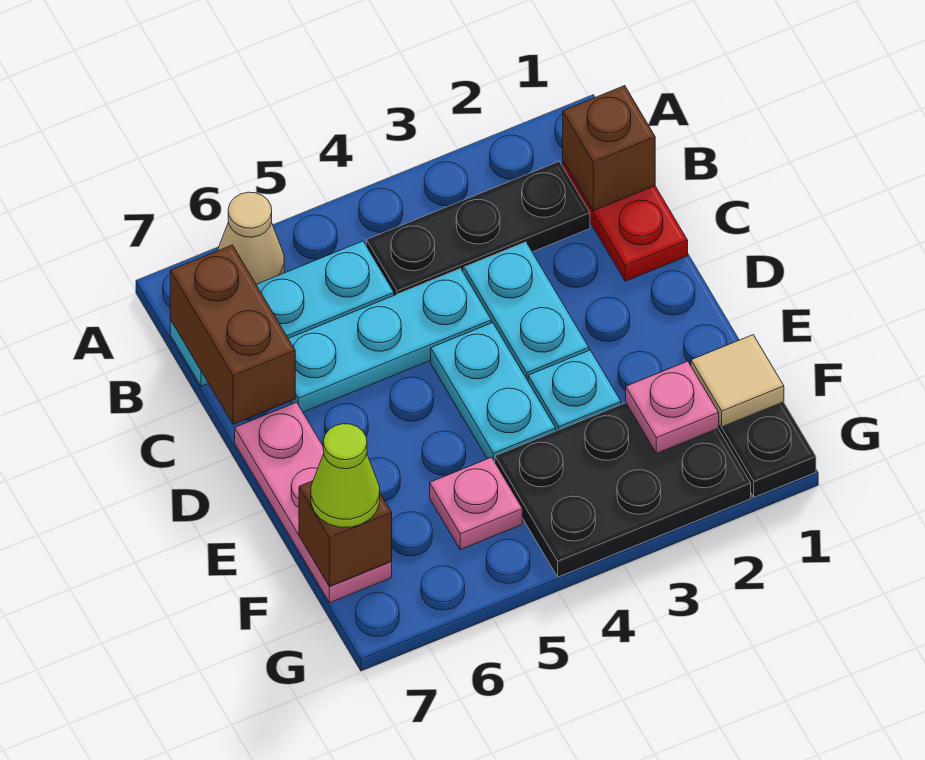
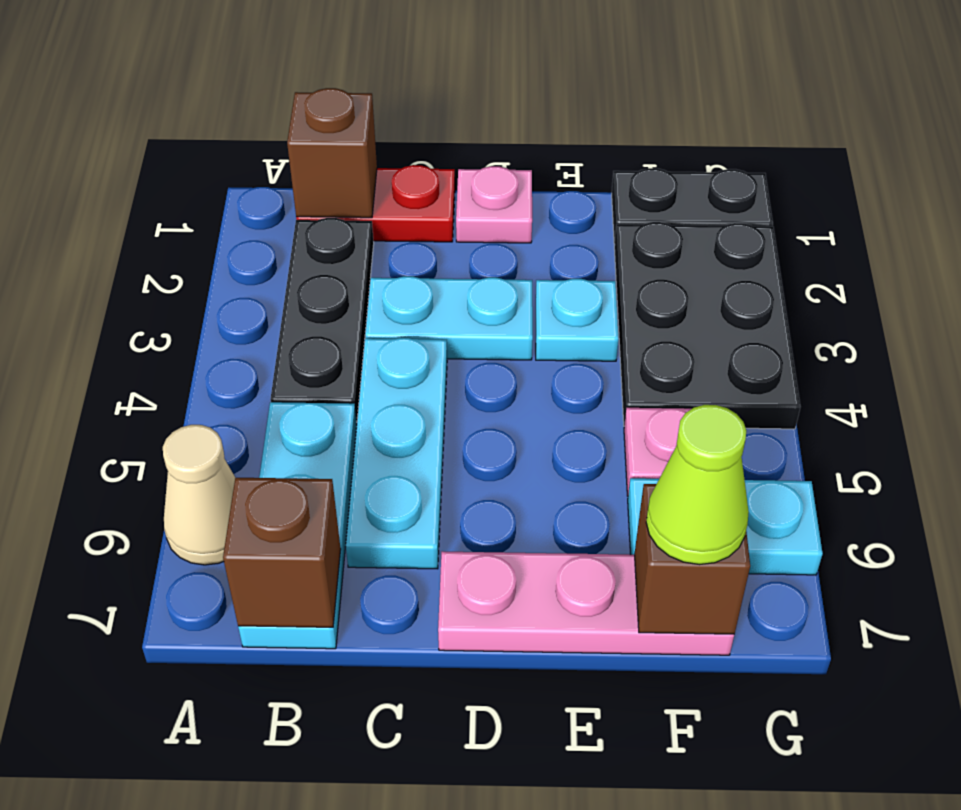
brown 1x2 brick [170,245,295,424] -> brown 1x1 brick [223,478,341,627]
cyan 1x2 plate [431,323,556,462] -> cyan 1x2 plate moved to [628,478,823,575]
tan 1x1 tile [691,335,784,427] -> none
pink 1x1 plate [626,361,719,454] -> pink 1x1 plate moved to [456,166,532,243]

